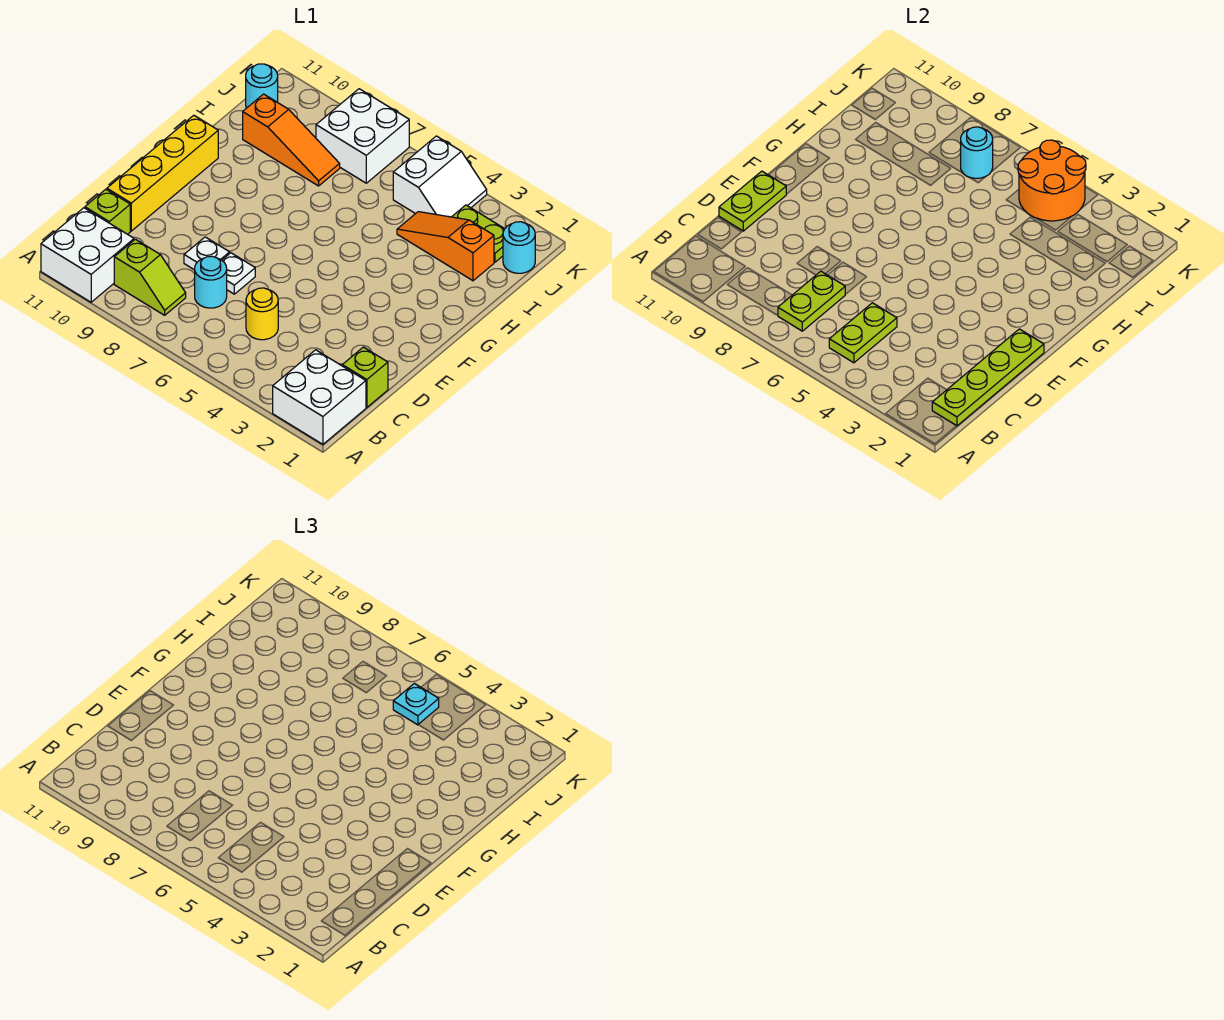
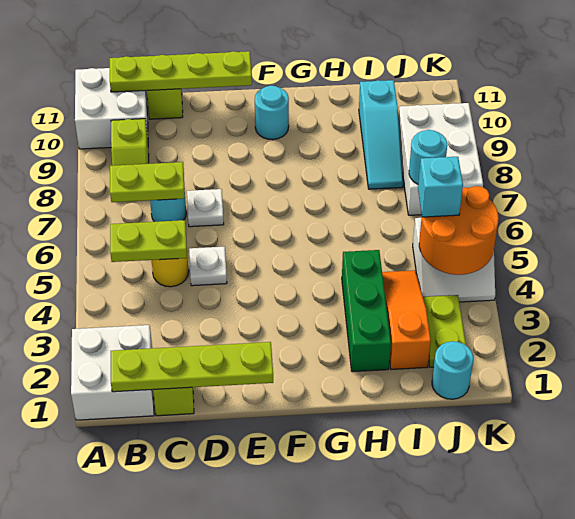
white 1x1 plate [184,237,230,270] -> white 1x1 plate moved to [189,247,227,286]
yellow 1x4 brick [107,115,218,231] -> none
lime 1x2 plate [719,171,786,231] -> lime 1x4 plate [110,51,252,92]
none -> green 1x3 brick [342,250,391,372]
orange 1x3 slope [243,94,340,186] -> cyan 1x3 slope [359,80,403,189]
cyan 1x1 plate [393,683,439,725] -> cyan 1x1 brick [418,157,463,217]
white 2x2 brick [316,89,409,183] -> white 2x3 brick [398,103,483,215]
cyan 1x1 round brick [246,64,278,108] -> cyan 1x1 round brick moved to [255,86,289,140]

